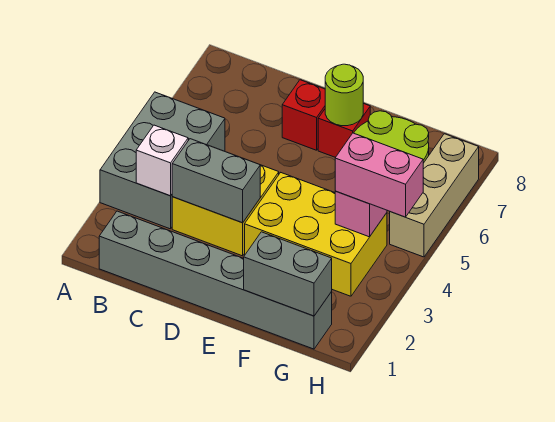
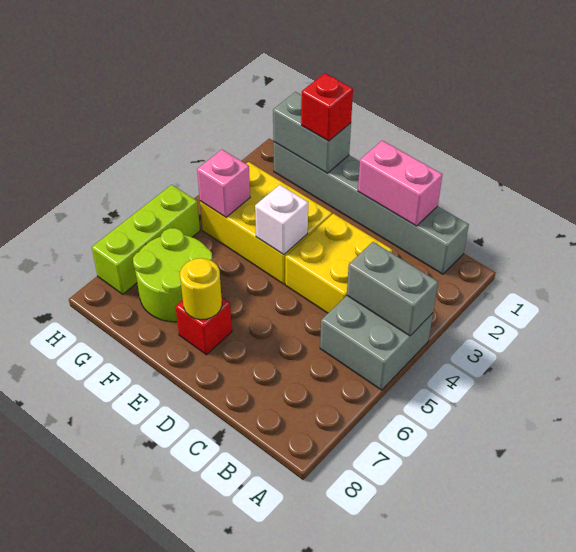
grey 2x3 brick [100,92,225,229] -> grey 2x2 brick [320,296,433,390]
white 1x1 brick [136,125,188,196] -> white 1x1 brick moved to [255,185,308,255]
grey 1x2 brick [172,139,260,223] -> grey 1x2 brick moved to [347,242,438,336]
red 1x1 brick [282,80,325,150] -> red 1x1 brick moved to [301,73,353,141]
lime 1x1 round brick [325,64,363,126] -> yellow 1x1 round brick [180,258,222,320]
pink 1x2 brick [335,133,423,217] -> pink 1x2 brick moved to [358,140,442,226]
tan 1x3 brick [390,134,479,257] -> lime 1x3 brick [92,185,200,294]

